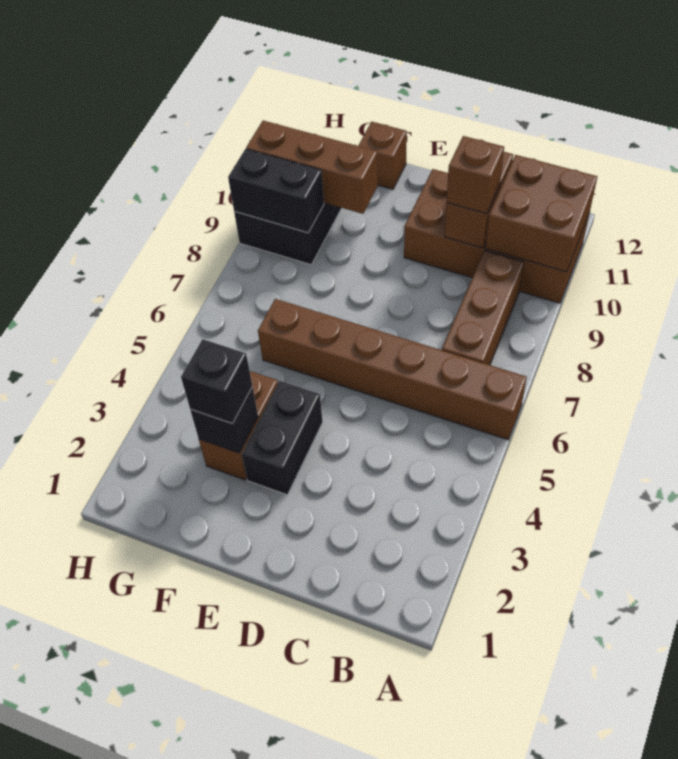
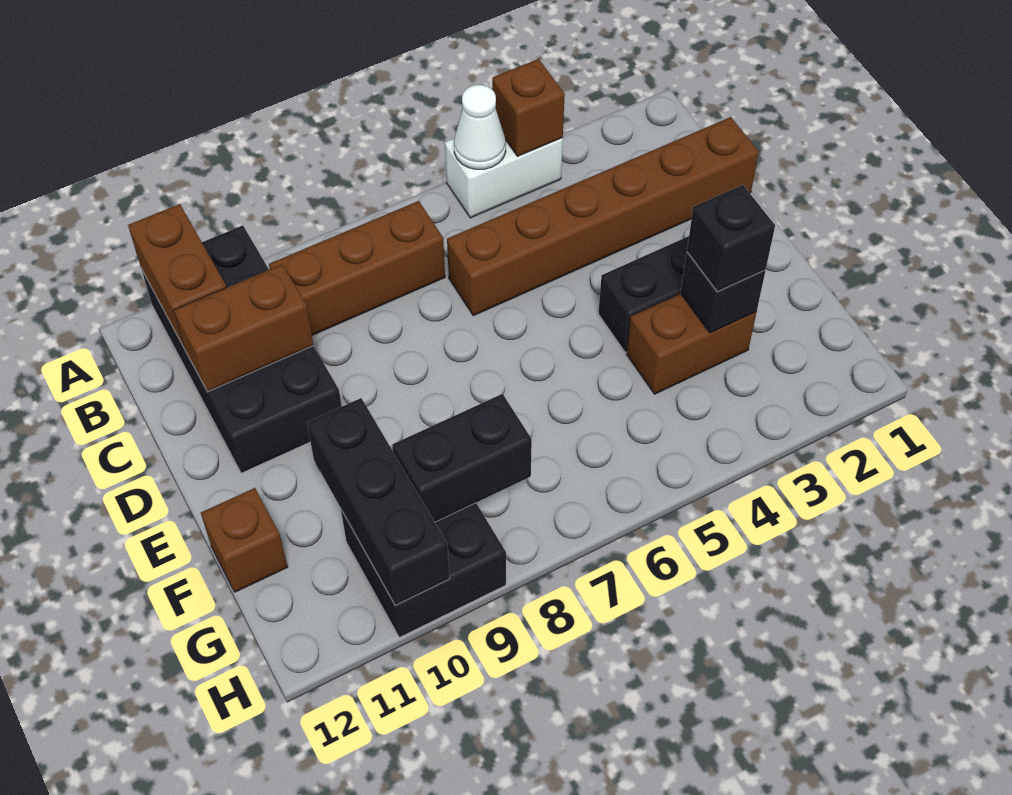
none -> white 1x2 brick [445,138,563,218]
none -> white 1x1 cone [454,85,506,169]
brown 1x6 brick [258,299,527,440] -> brown 1x6 brick turned to [447,117,759,316]
brown 2x4 brick [404,169,589,303] -> black 2x4 brick [141,225,342,473]
brown 2x2 brick [485,155,597,272] -> brown 1x2 brick [128,204,226,347]
brown 1x1 brick [447,136,504,214] -> brown 1x1 brick moved to [492,59,565,156]
brown 1x3 brick [246,121,378,214] -> black 1x3 brick [307,398,450,606]
black 1x2 brick [228,149,324,233] -> black 1x2 brick turned to [392,394,532,522]

